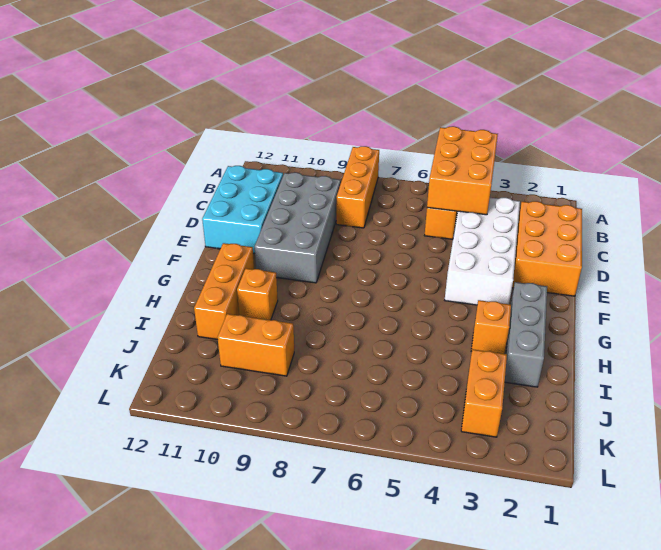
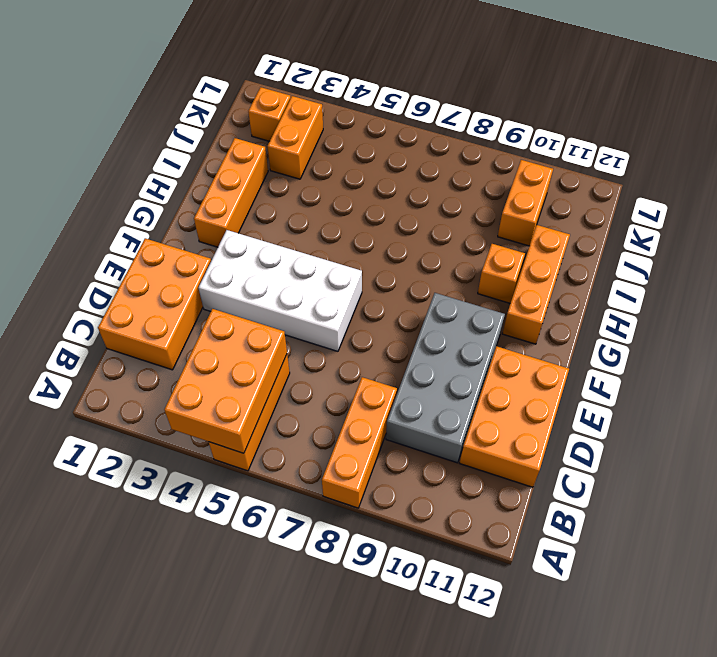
white 2x4 brick [445,198,520,305] -> white 2x4 brick turned to [199,230,362,351]
cyan 2x3 brick [202,166,283,253] -> orange 2x3 brick [460,346,569,487]
grey 1x3 brick [505,282,547,387] -> orange 1x3 brick [194,138,268,247]
orange 1x1 brick [471,300,511,354] -> orange 1x1 brick moved to [248,87,291,141]
orange 1x2 brick [217,314,294,376] -> orange 1x2 brick turned to [498,160,553,246]

